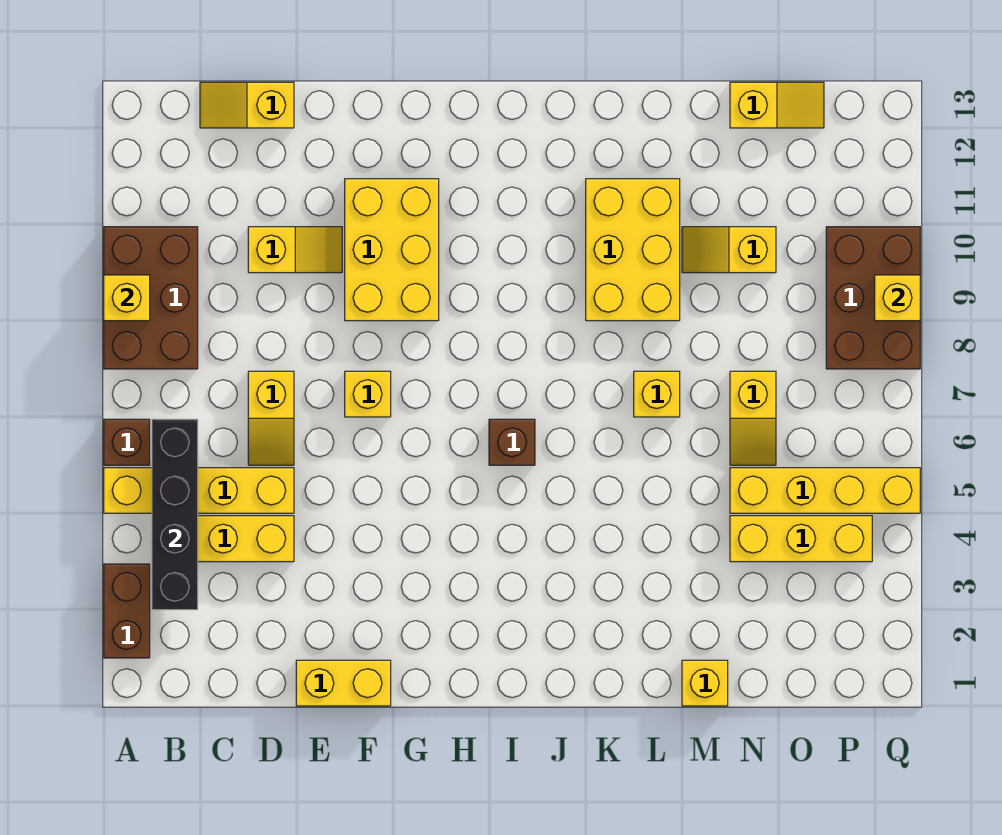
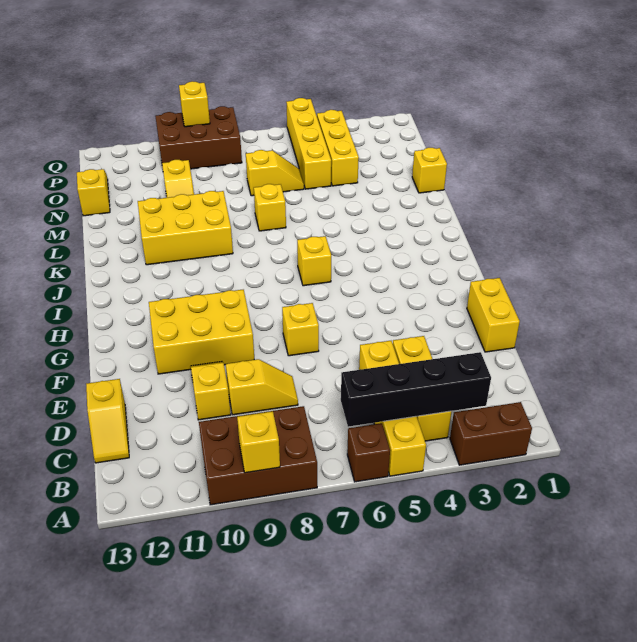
yellow 1x2 slope [248,371,294,465] -> yellow 1x2 slope moved to [226,359,298,415]
brown 1x1 brick [489,419,535,465] -> yellow 1x1 brick [297,236,331,286]

